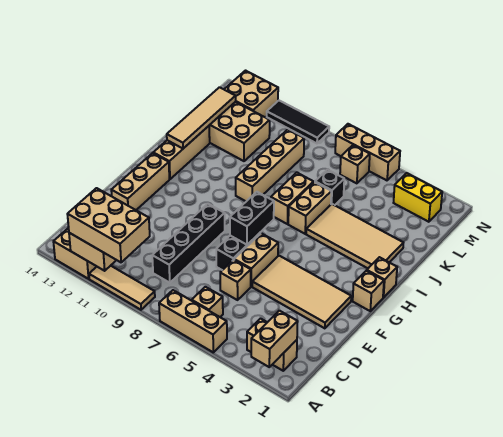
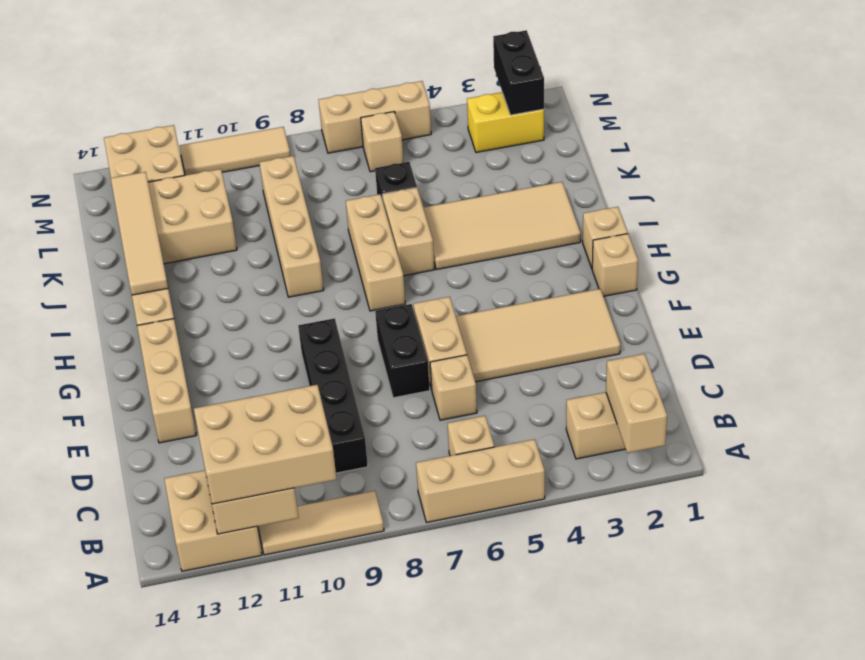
black 1x2 brick [230,192,274,245] -> black 1x2 brick moved to [493,30,544,115]
tan 1x2 brick [271,173,314,224] -> tan 1x3 brick [346,194,405,311]
black 1x3 tile [267,101,329,143] -> tan 1x3 tile [180,127,290,175]

